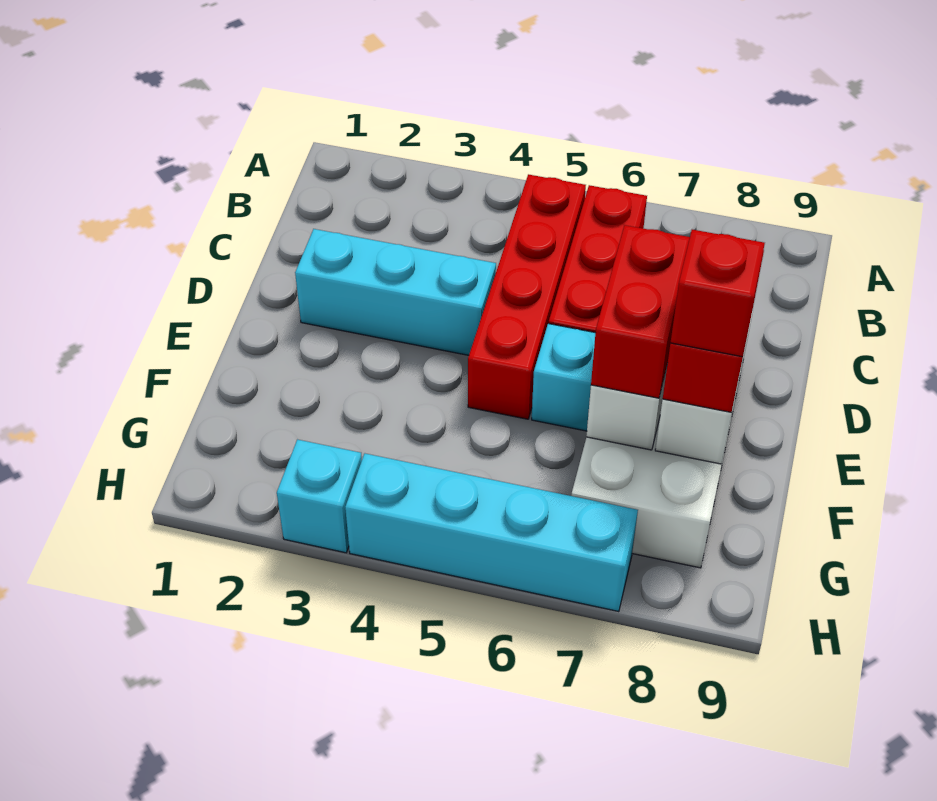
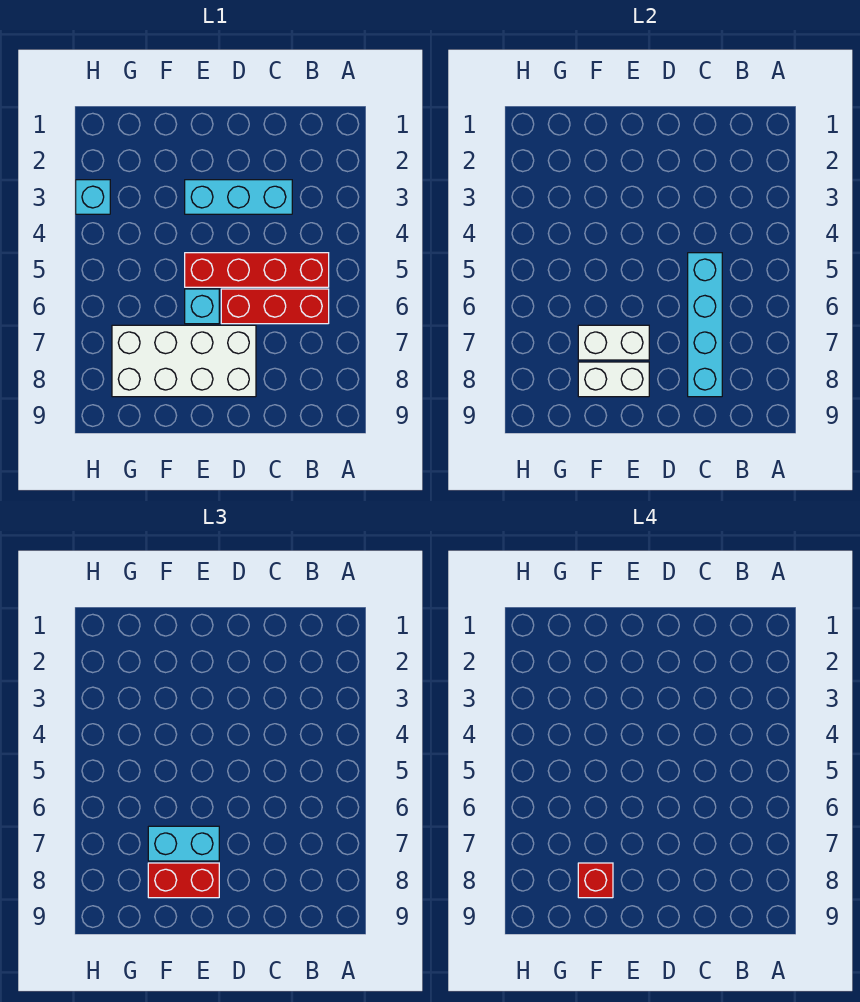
cyan 1x3 brick [295,229,496,355] -> cyan 1x3 brick turned to [185,180,292,214]
red 1x2 brick [591,225,690,398] -> cyan 1x2 brick [148,826,219,861]
cyan 1x4 brick [345,454,638,612] -> cyan 1x4 brick moved to [688,253,722,397]

